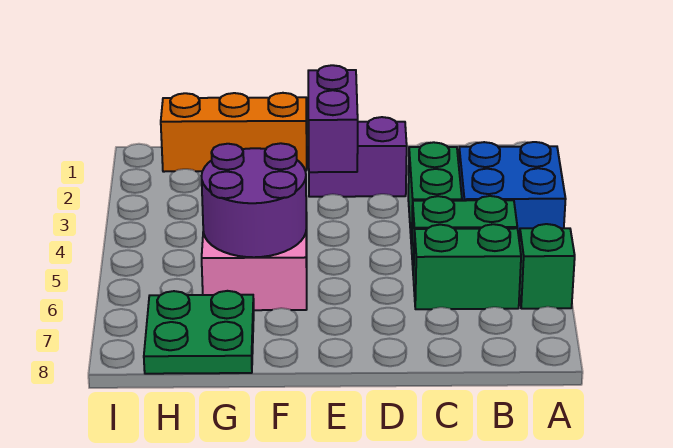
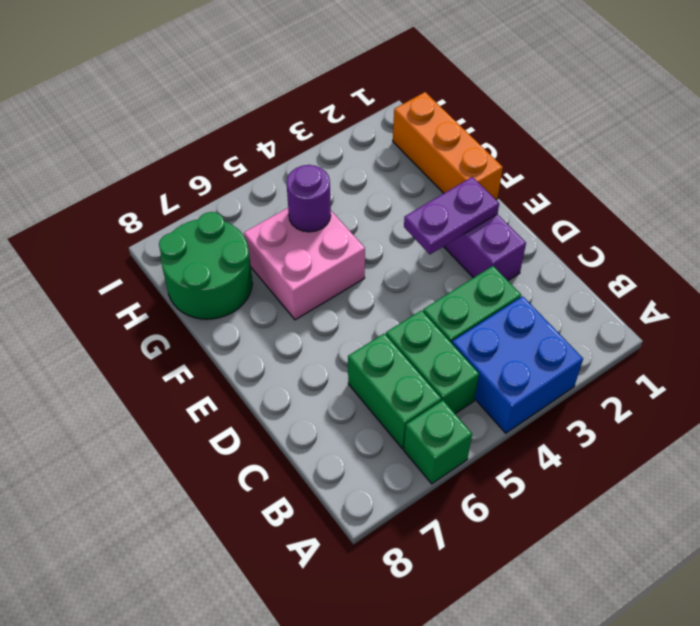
purple 1x2 brick [308,65,358,172] -> purple 1x2 plate [404,177,499,254]
purple 2x2 round brick [202,143,306,257] -> purple 1x1 round brick [286,165,331,232]
green 2x2 plate [144,291,254,374] -> green 2x2 round brick [159,212,252,319]

